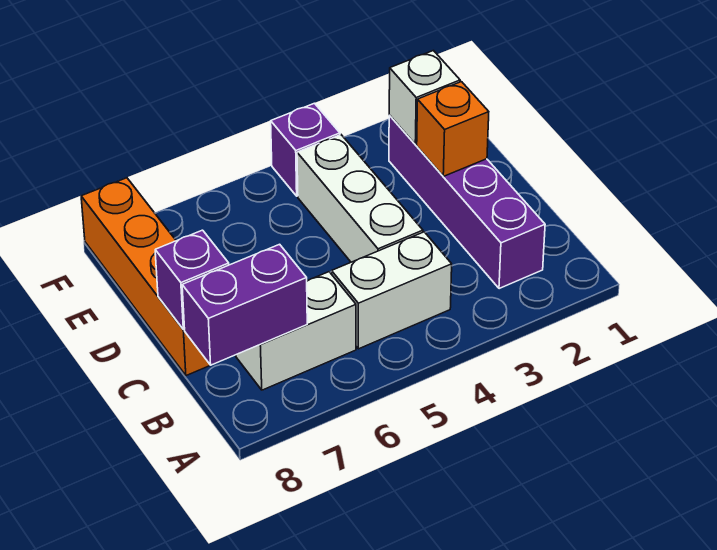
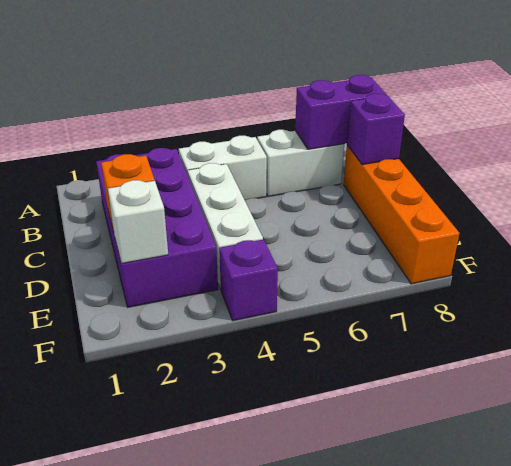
purple 1x4 brick [389,115,545,289] -> purple 2x4 brick [96,148,218,307]

